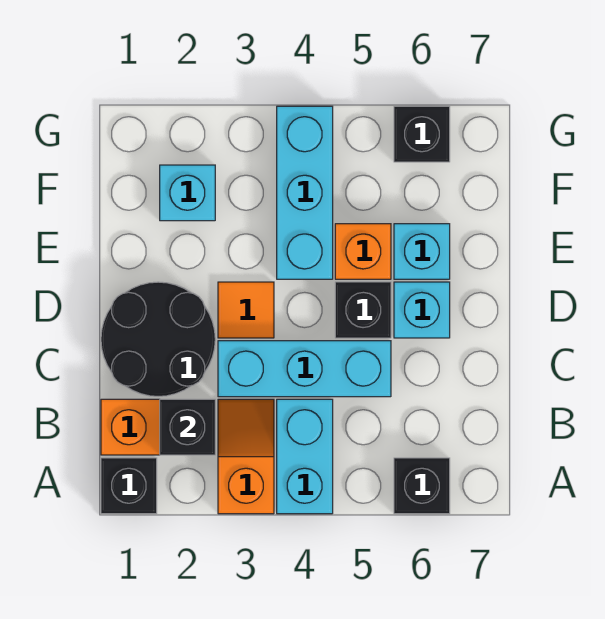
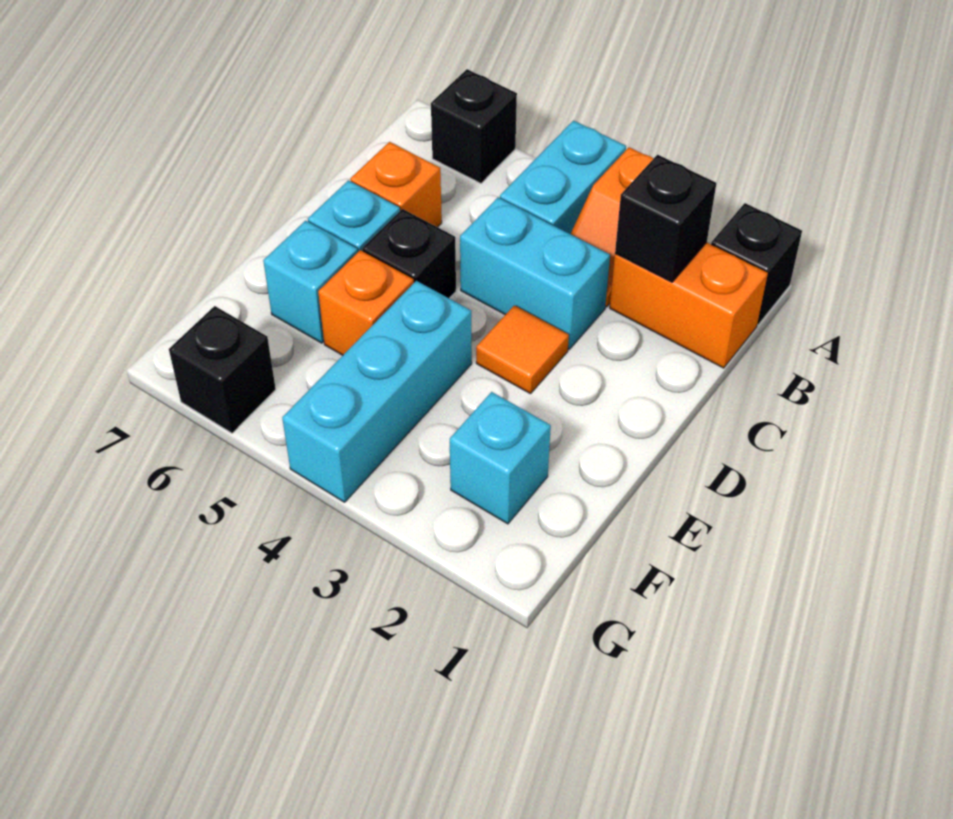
black 2x2 round brick [101,282,215,396] -> none
cyan 1x3 brick [218,341,391,397] -> cyan 1x2 brick [460,197,610,349]
none -> orange 1x1 brick [350,142,442,227]

